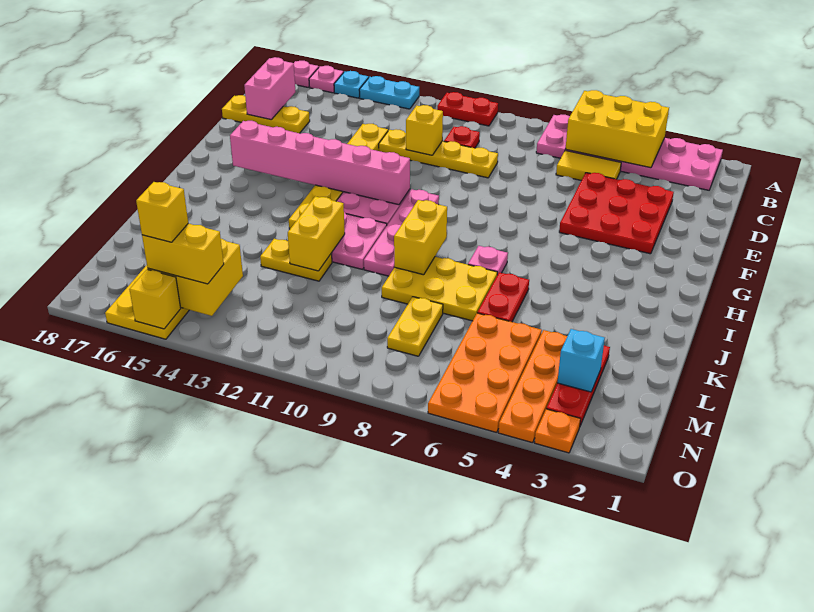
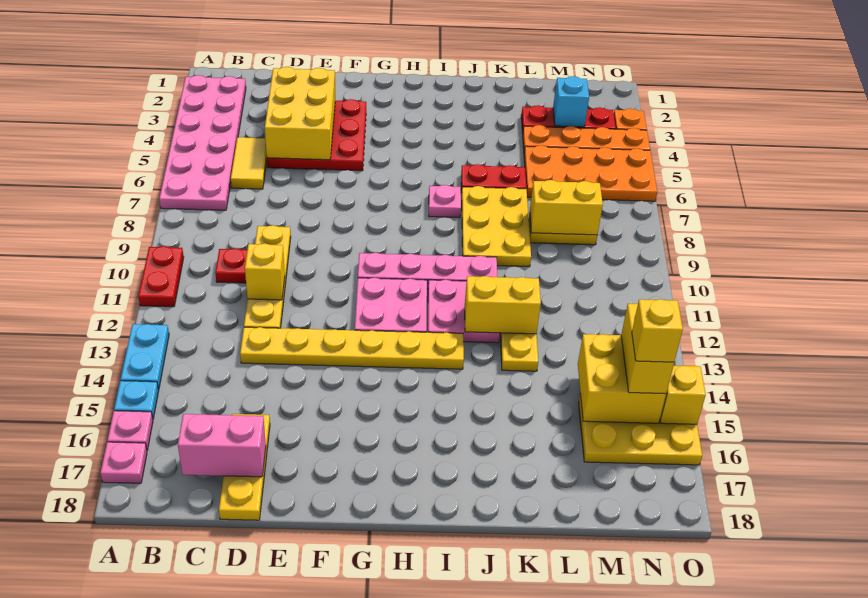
yellow 2x3 brick [566,90,669,168] -> yellow 2x3 brick moved to [265,67,335,160]
pink 1x6 brick [230,121,410,205] -> none
yellow 1x2 brick [394,200,447,275] -> yellow 1x2 brick moved to [530,180,603,235]

